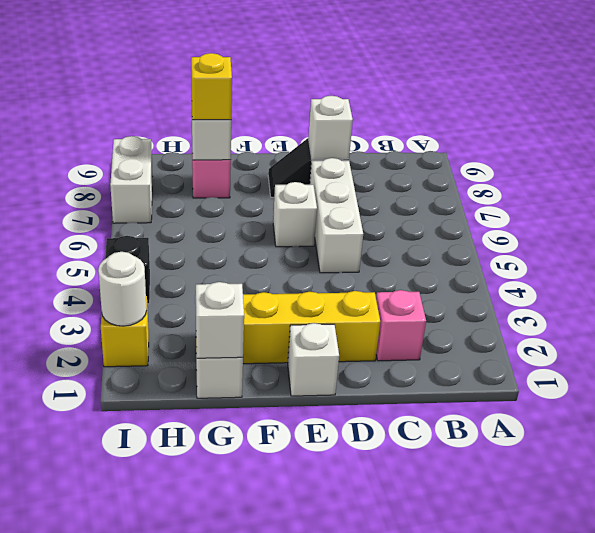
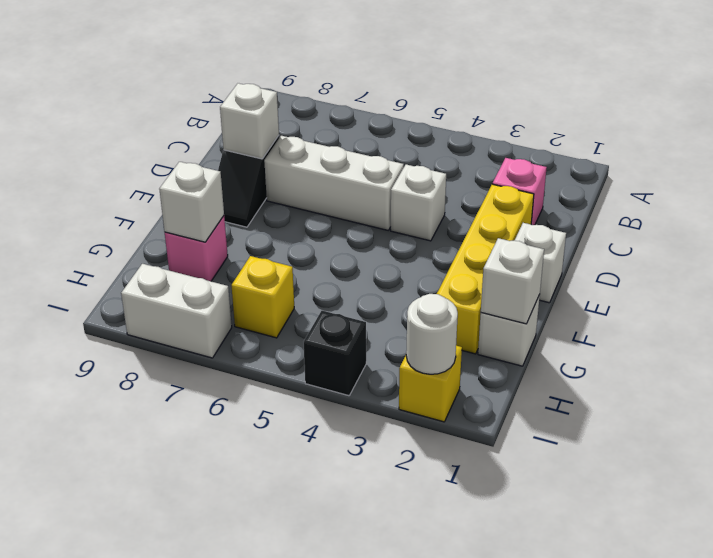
white 1x1 brick [273,182,317,247] -> white 1x1 brick moved to [391,164,446,241]
yellow 1x1 brick [191,53,232,120] -> yellow 1x1 brick moved to [231,256,294,338]

